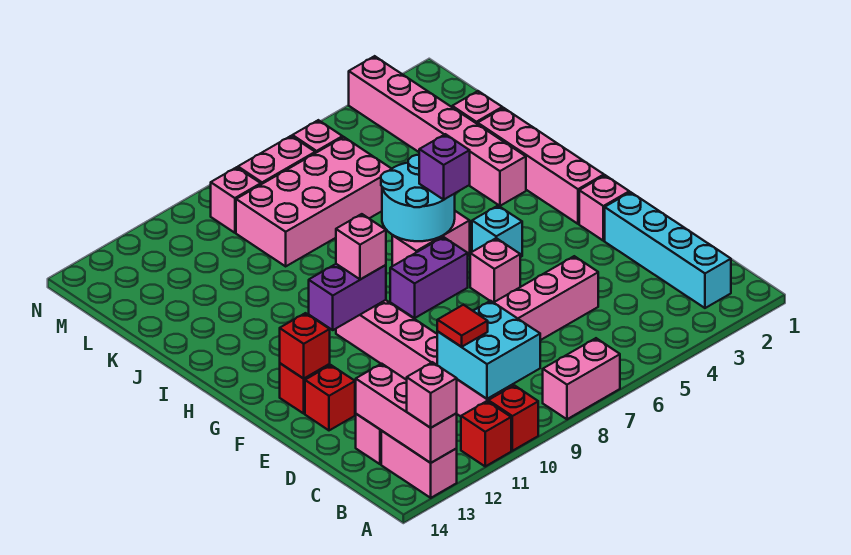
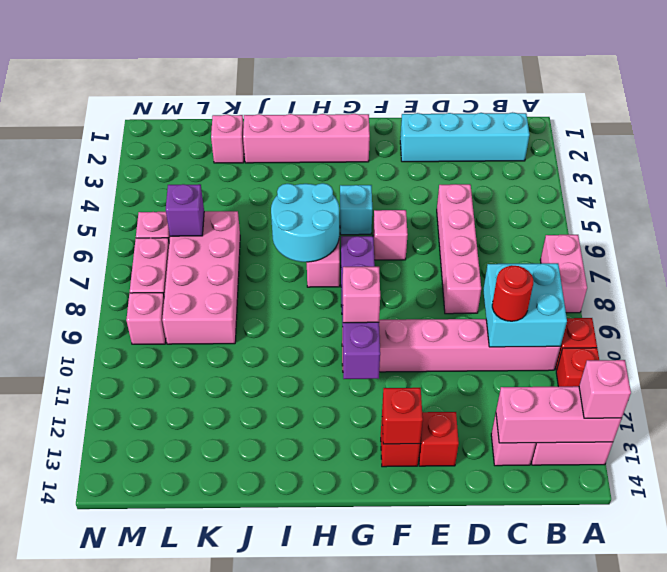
red 1x1 tile [437,305,488,347] -> red 1x1 round brick [492,266,533,321]
pink 1x1 brick [579,175,629,241] -> none
purple 1x1 brick [419,134,470,200] -> purple 1x1 brick moved to [166,184,204,236]
pink 1x6 brick [349,56,526,206] -> none

